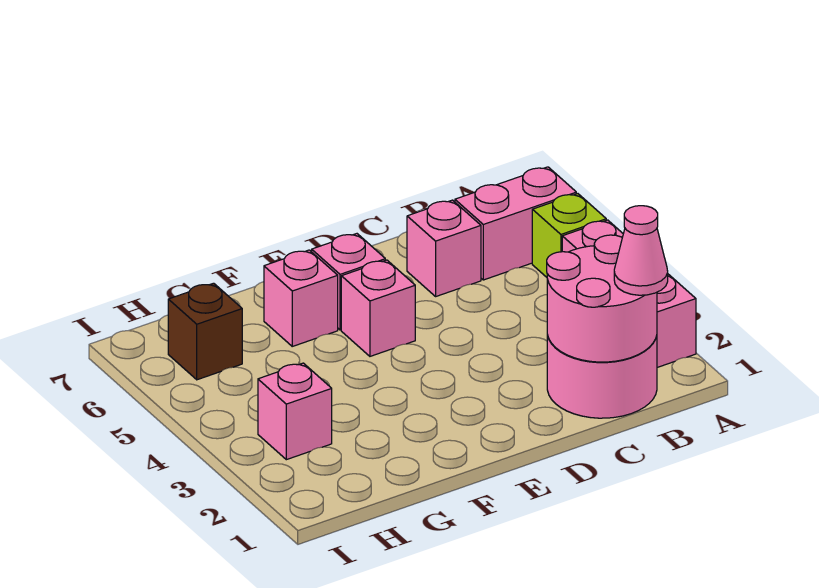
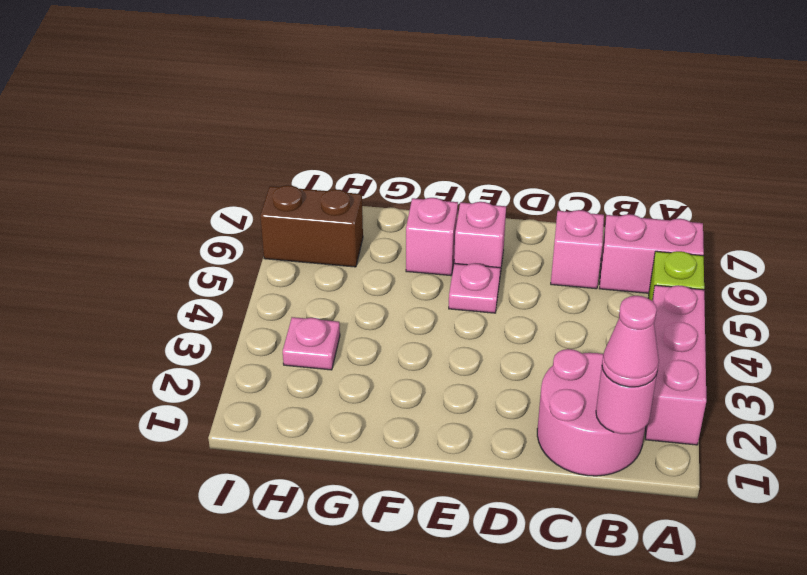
pink 2x2 round brick [547,235,657,362] -> pink 1x1 round brick [596,368,657,434]
pink 1x1 brick [341,260,415,356] -> pink 1x1 plate [449,263,500,313]
pink 1x1 brick [258,363,332,460] -> pink 1x1 plate [283,317,340,370]
brown 1x1 brick [168,283,242,380] -> brown 1x2 brick [260,185,363,267]

